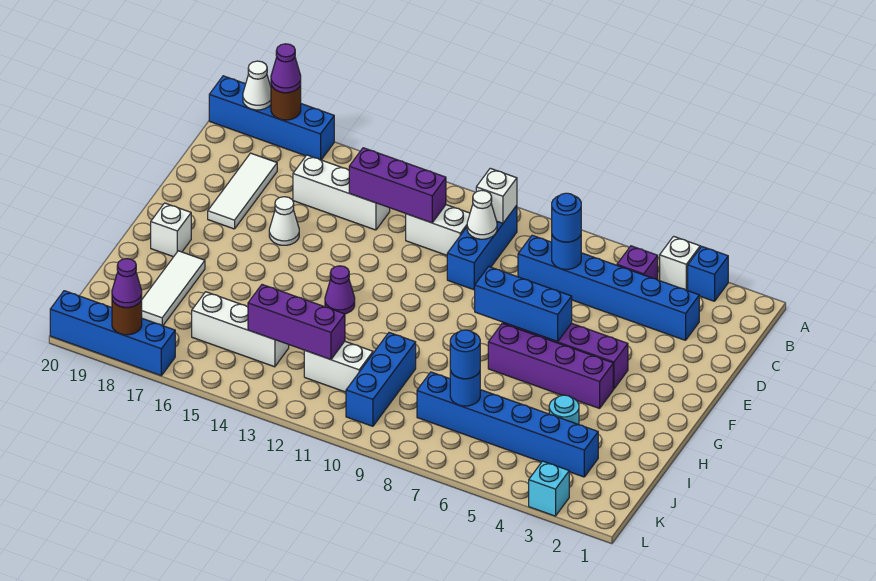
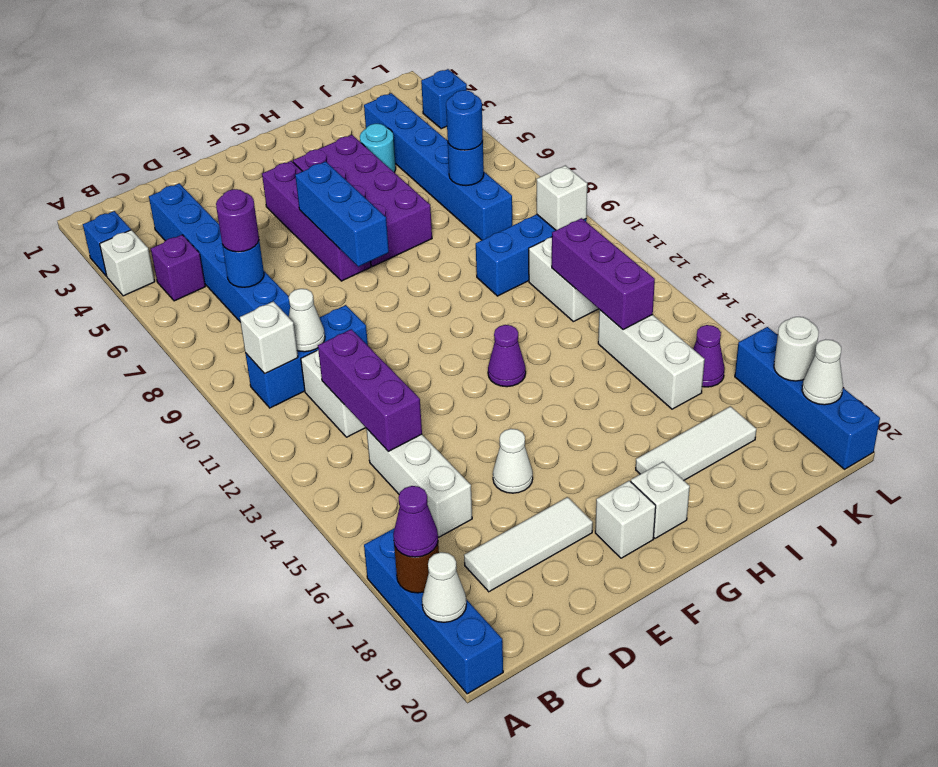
blue 1x1 round brick [552,193,581,242] -> purple 1x1 round brick [216,189,259,252]
none -> white 1x1 brick [595,481,656,558]
purple 1x4 brick [488,323,613,408] -> purple 2x4 brick [293,135,432,266]
none -> white 1x1 brick [537,166,587,230]
cyan 1x1 brick [529,461,569,516] -> blue 1x1 brick [421,69,467,129]
brown 1x1 round brick [112,300,142,335] -> white 1x1 round brick [774,317,819,381]
purple 1x1 cone [112,259,142,307] -> purple 1x1 cone moved to [693,325,725,387]
none -> white 1x1 cone [802,339,843,405]

